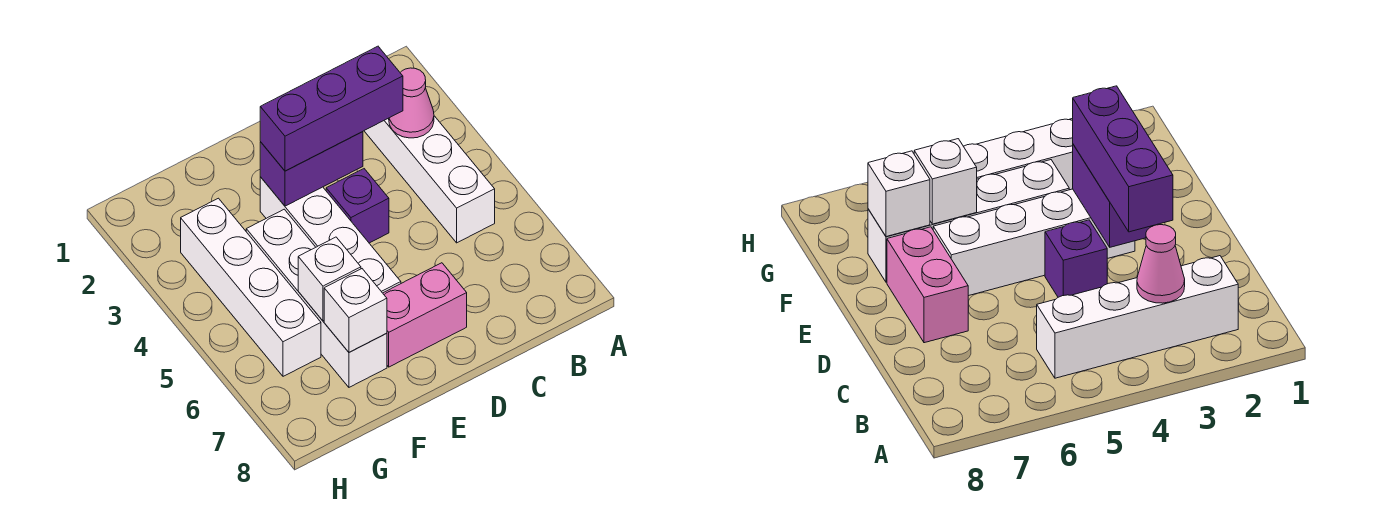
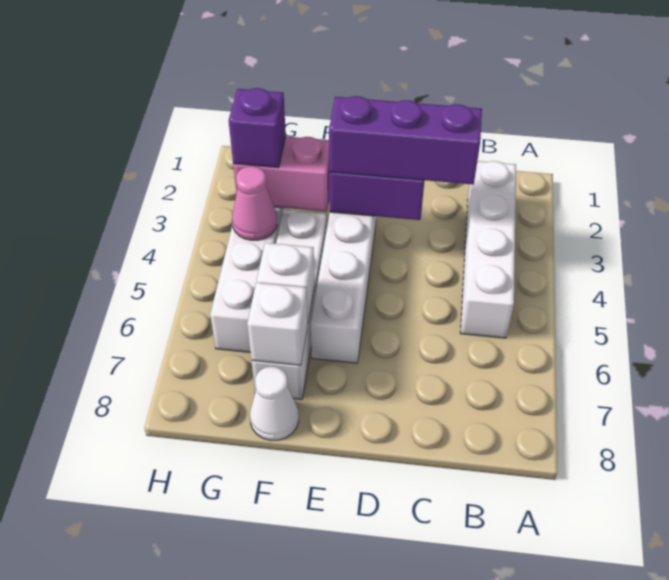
pink 1x1 cone [389,68,434,138] -> pink 1x1 cone moved to [232,166,277,240]
purple 1x1 brick [326,169,389,243] -> purple 1x1 brick moved to [229,88,286,168]
pink 1x2 brick [383,263,467,367] -> pink 1x2 brick moved to [233,136,329,212]
none -> white 1x1 cone [250,367,299,440]

